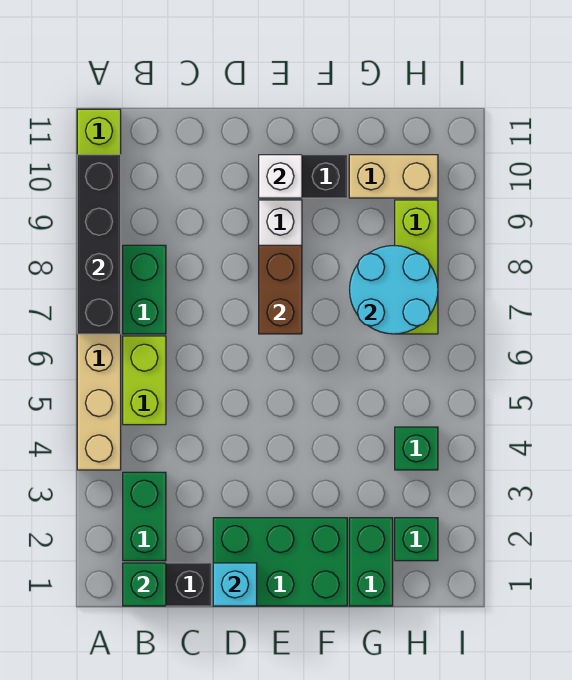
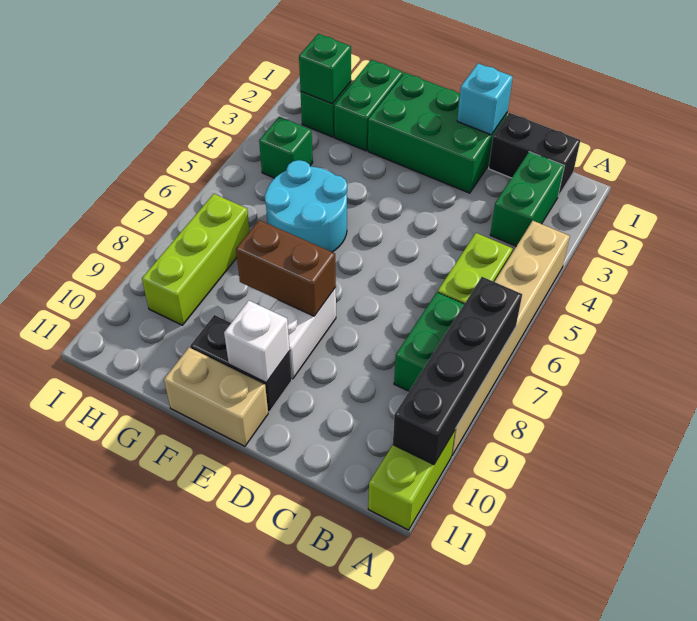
green 1x1 brick [123,563,166,606] -> green 1x1 brick moved to [299,34,351,104]
brown 1x2 brick [259,245,302,334] -> brown 1x2 brick turned to [236,220,336,316]
cyan 2x2 round brick [350,246,438,334] -> cyan 2x2 round brick moved to [265,160,347,252]
tan 1x2 brick [349,155,438,198] -> tan 1x2 brick moved to [164,348,268,446]

